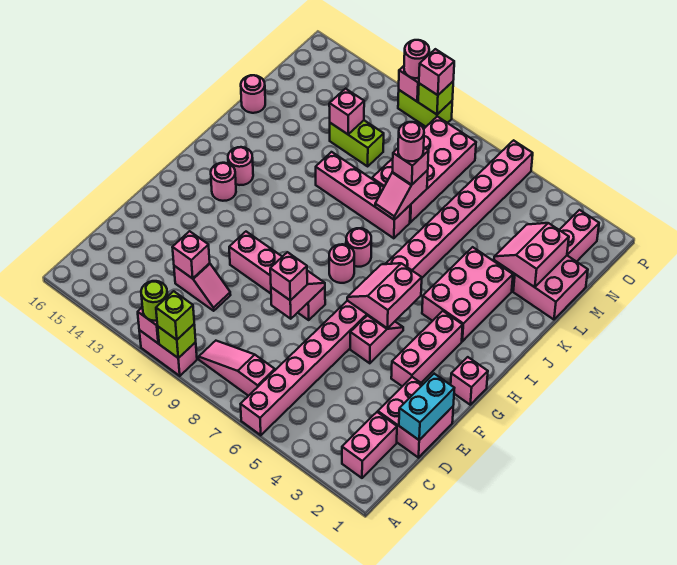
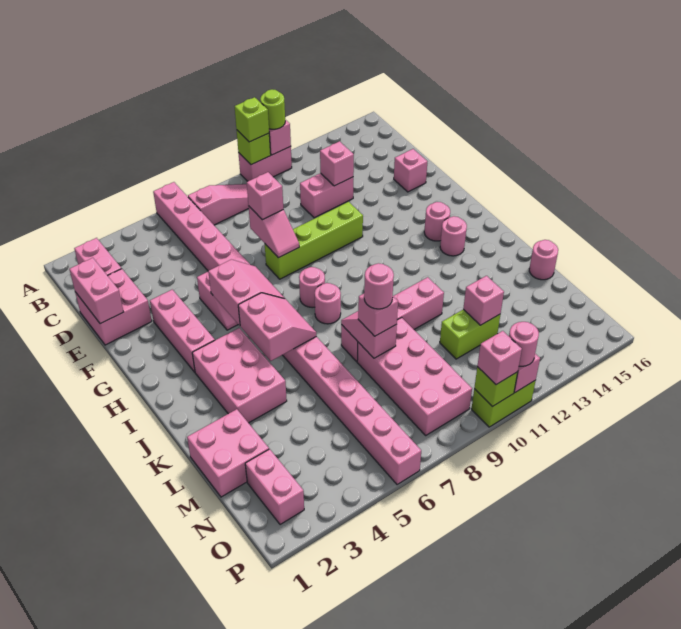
cyan 1x2 brick [399,374,454,440] -> pink 1x2 brick [70,258,123,324]
pink 1x2 slope [174,263,230,311] -> pink 1x2 brick [300,173,353,218]
pink 1x4 brick [229,232,325,320] -> lime 1x4 brick [265,202,363,279]
pink 1x1 brick [451,357,488,405] -> pink 1x1 brick moved to [394,149,427,192]
pink 2x2 slope [494,223,569,287] -> pink 2x2 slope moved to [238,293,316,361]

